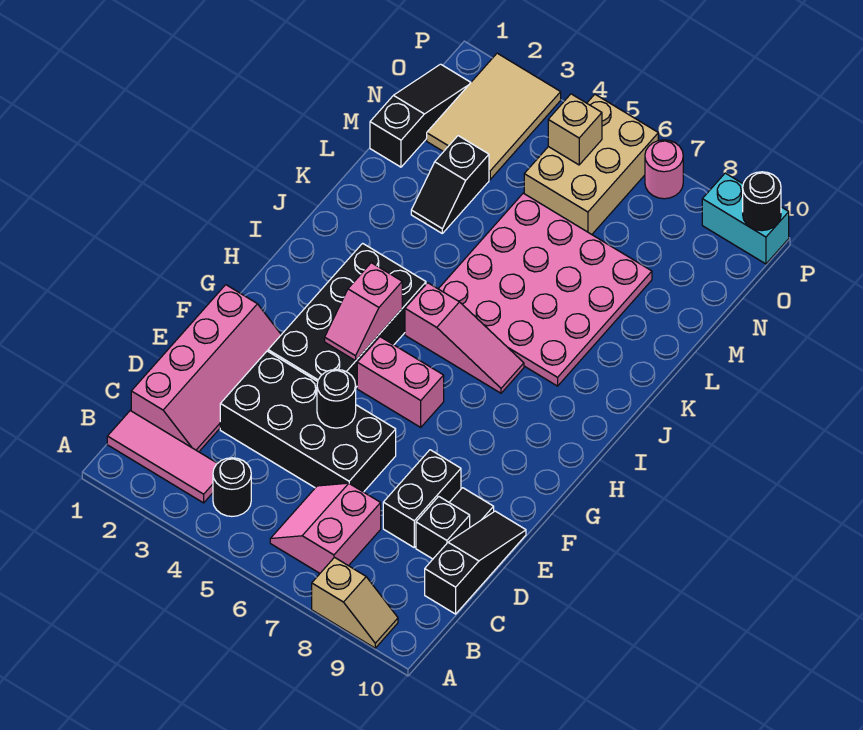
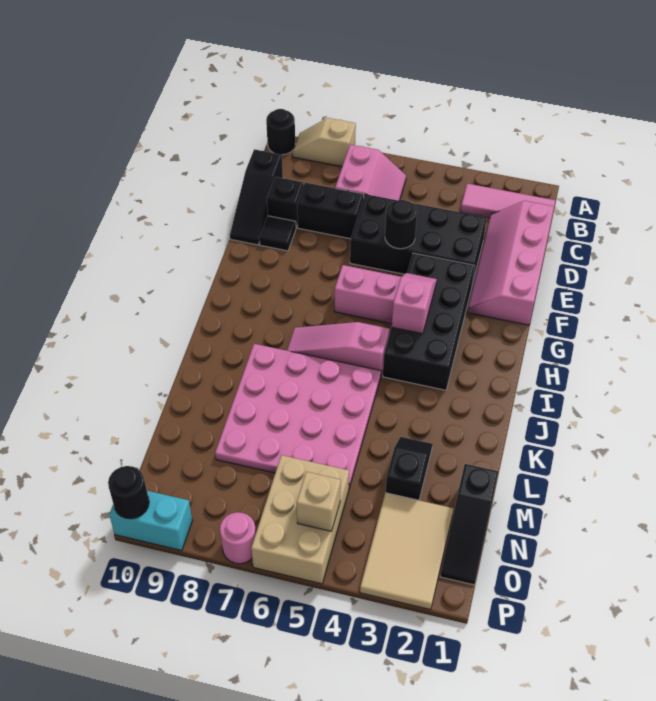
black 1x1 round brick [213,458,251,516] -> black 1x1 round brick moved to [266,109,295,155]
black 1x2 brick [383,450,461,547] -> black 1x2 brick turned to [297,183,364,239]

